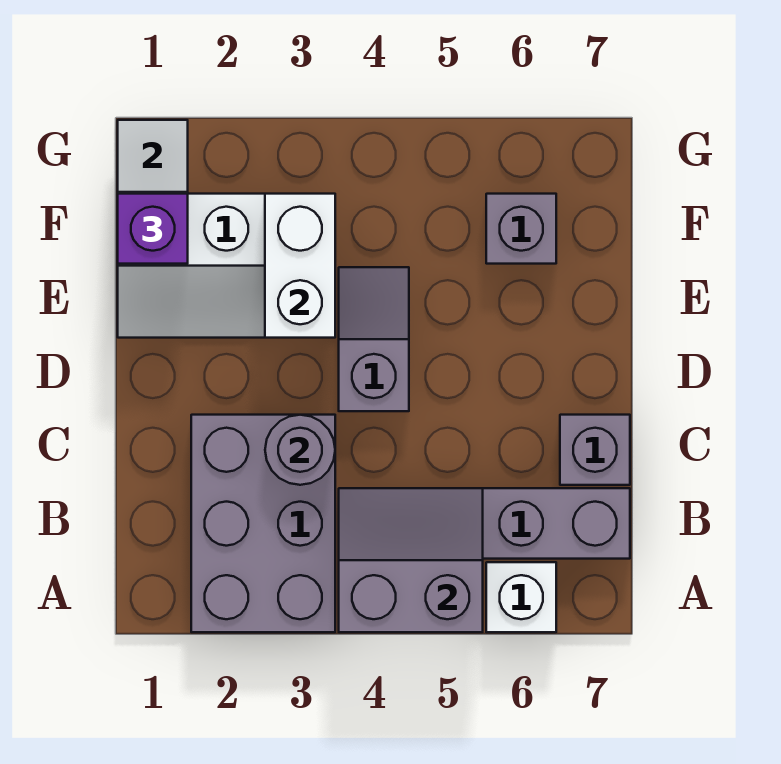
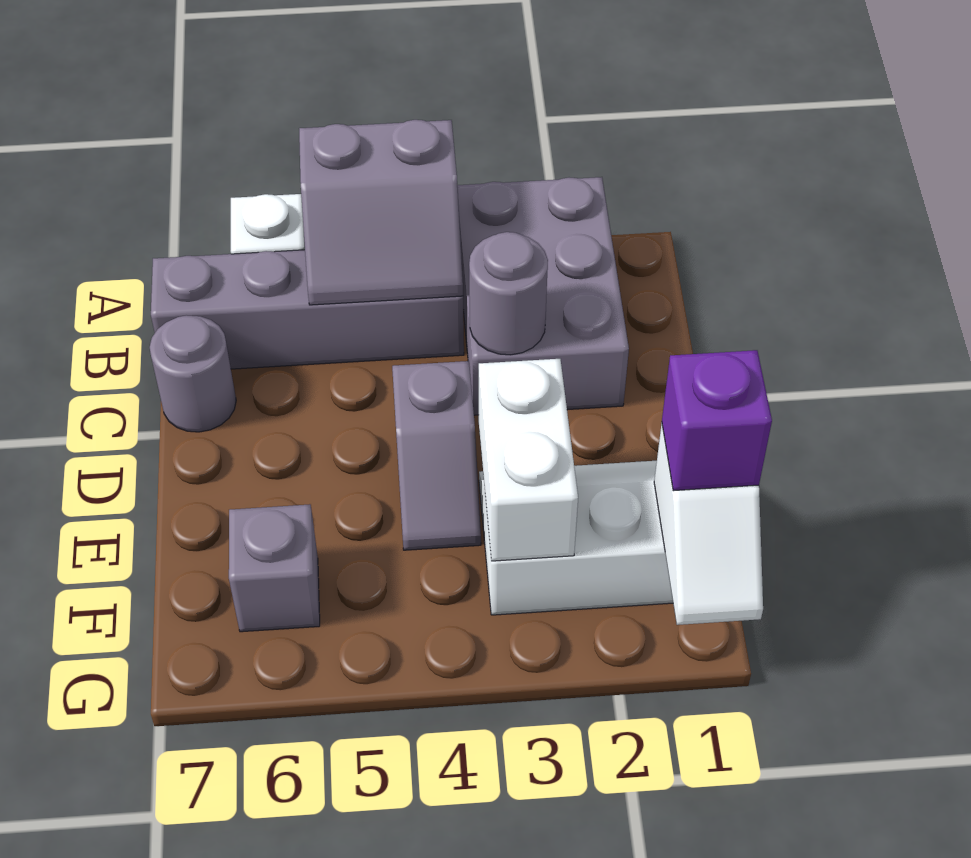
grey 1x1 brick [560,415,630,485] -> grey 1x1 round brick [150,315,236,432]

